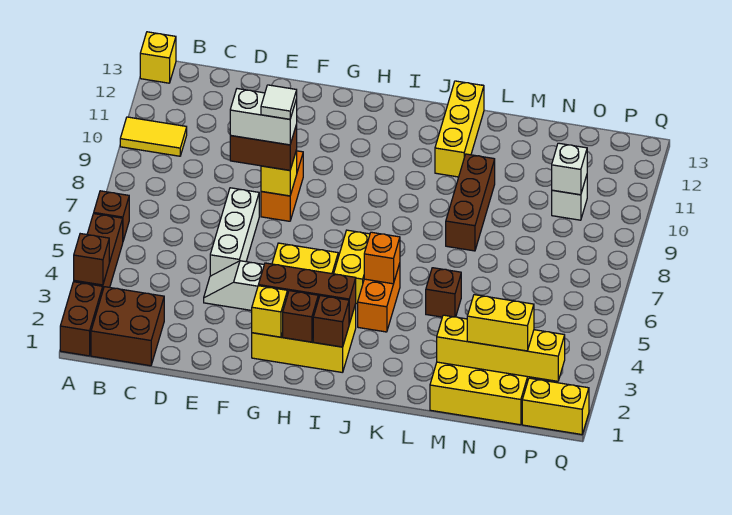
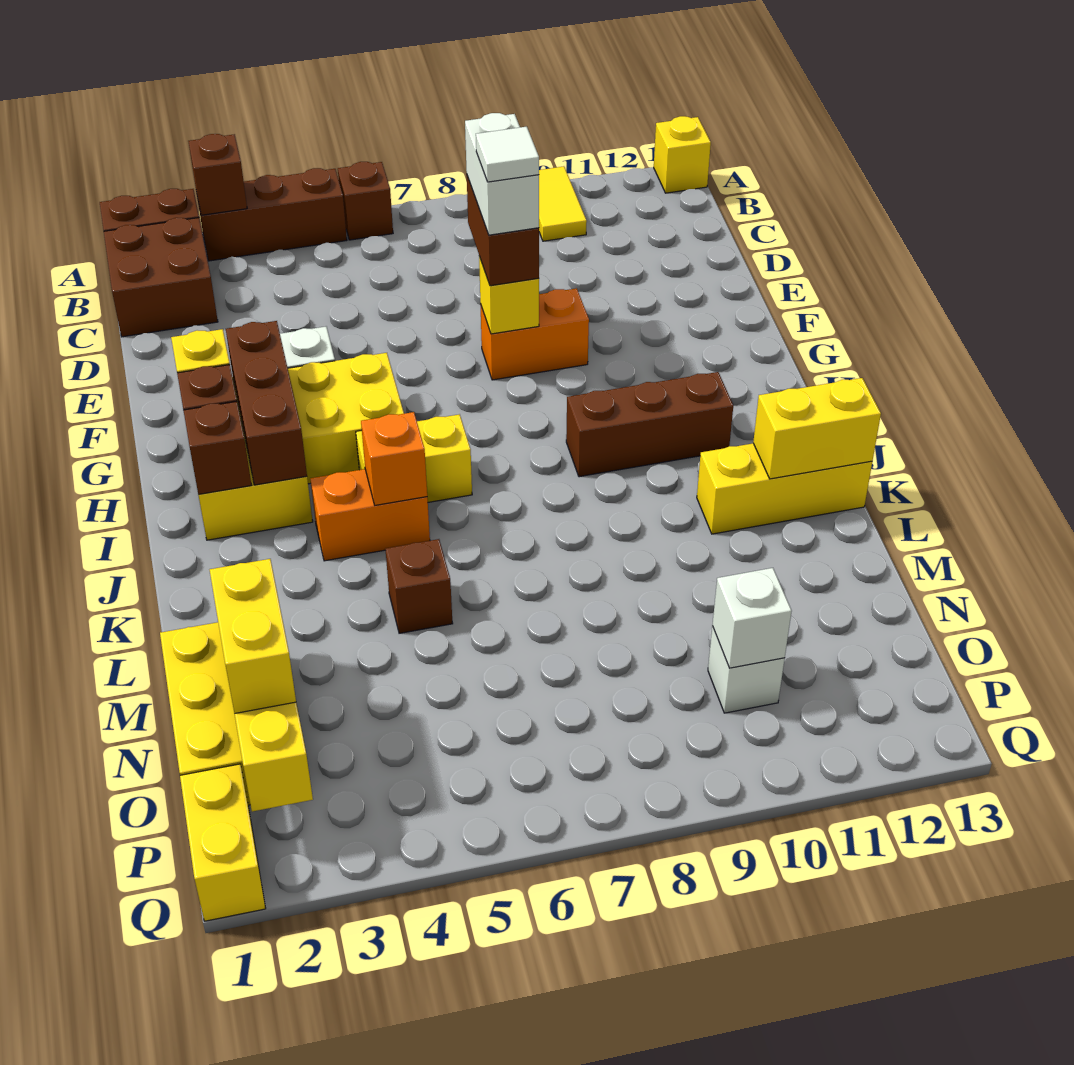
white 1x3 brick [210,188,259,276] -> none
none -> yellow 1x2 brick [753,378,881,479]
brown 1x3 brick [446,154,495,251] -> brown 1x3 brick moved to [566,372,733,477]

